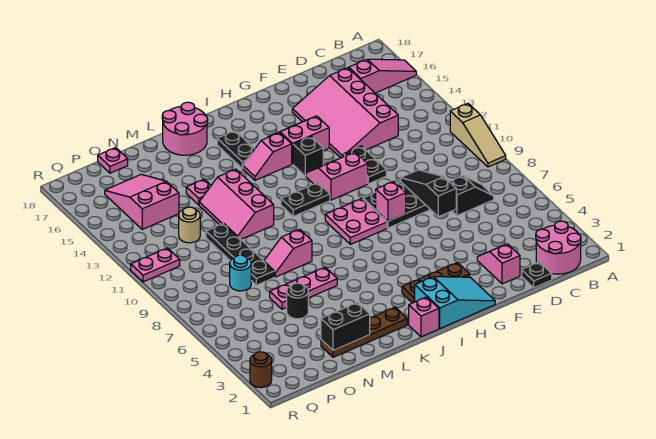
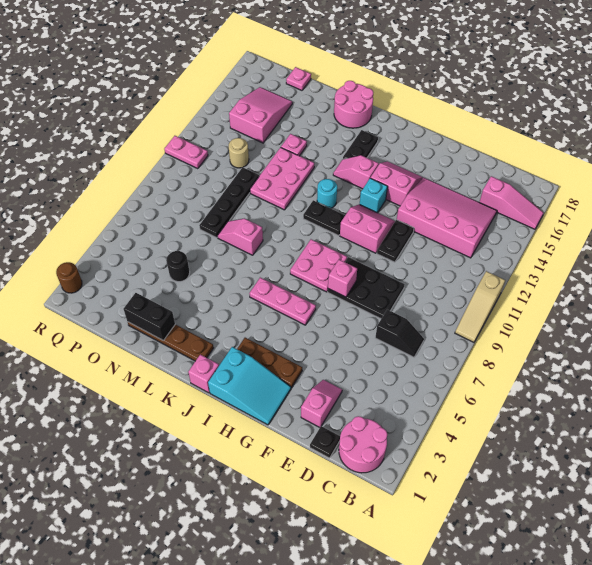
pink 3x4 slope [292,68,398,158] -> pink 3x4 slope turned to [397,178,497,258]
black 1x3 slope [401,170,456,217] -> none
black 1x1 brick [293,137,323,176] -> cyan 1x1 brick [360,178,388,213]
pink 1x3 plate [270,267,337,309] -> pink 1x3 plate moved to [249,278,316,325]
pink 2x3 slope [199,169,274,239] -> pink 2x3 plate [250,147,314,210]
cyan 1x1 round brick [230,255,251,291] -> cyan 1x1 round brick moved to [317,179,337,208]

